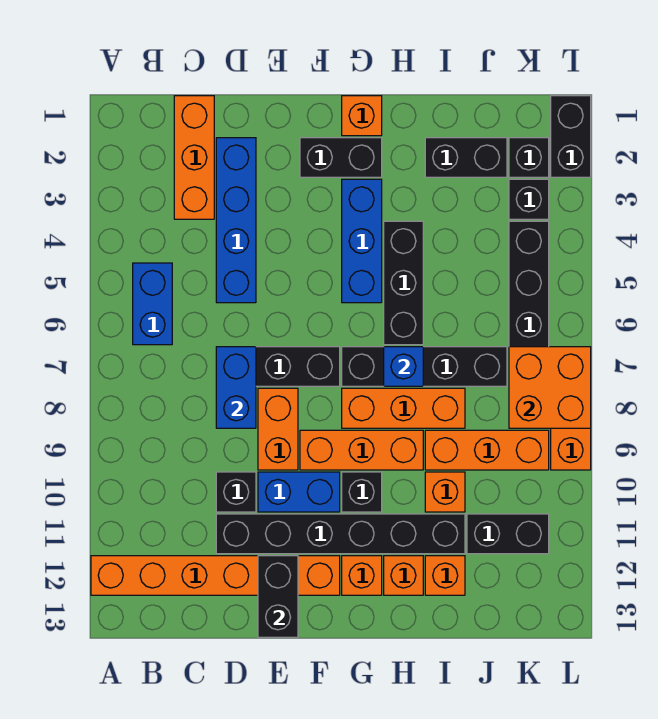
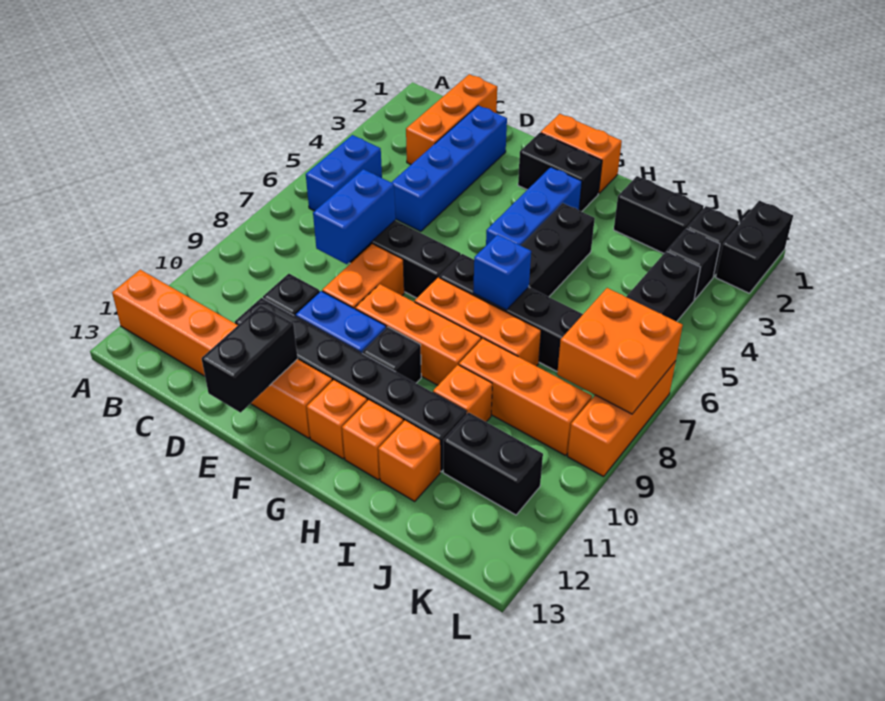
orange 1x1 brick [342,96,382,136] -> orange 1x2 brick [541,114,622,193]

